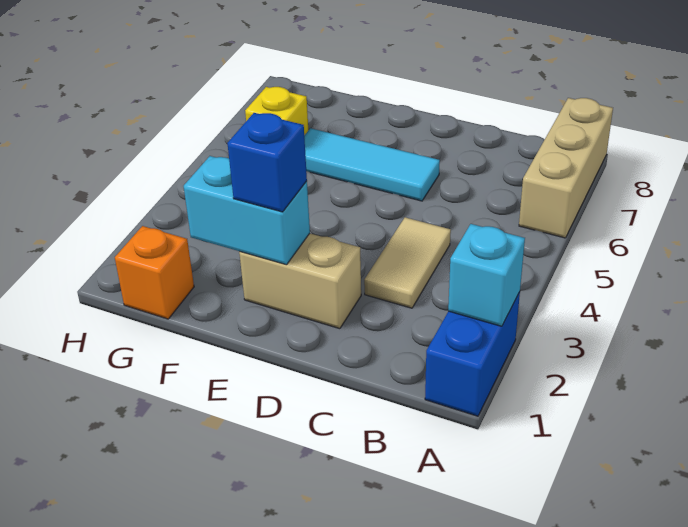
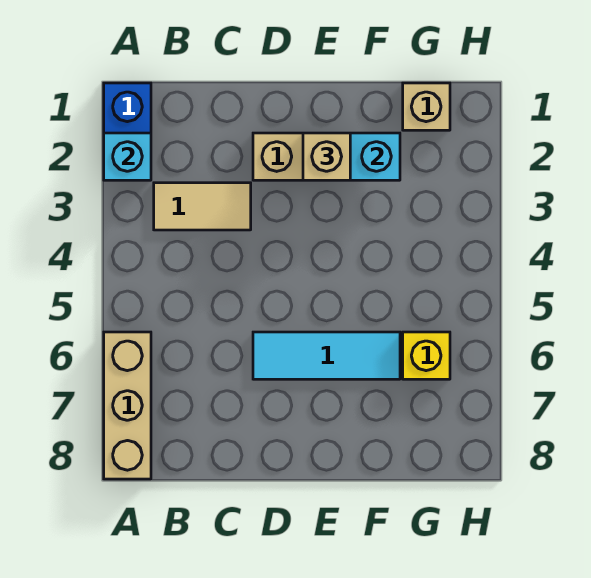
tan 1x2 tile [364,217,451,308] -> tan 1x2 tile turned to [154,183,251,230]
blue 1x1 brick [227,113,307,212] -> tan 1x1 brick [303,133,350,180]
orange 1x1 brick [115,226,194,319] -> tan 1x1 brick [403,83,450,130]

